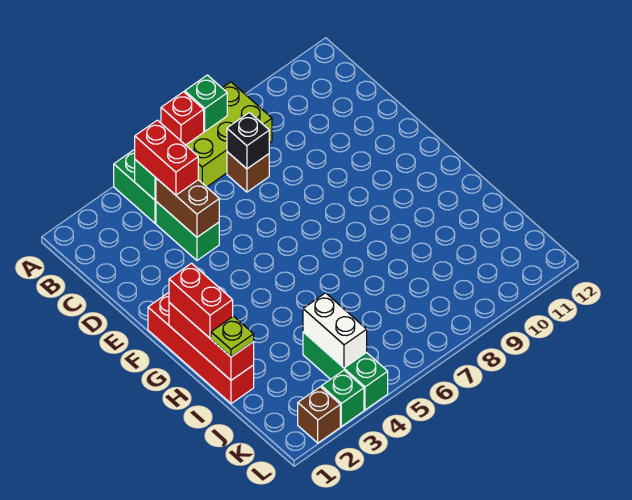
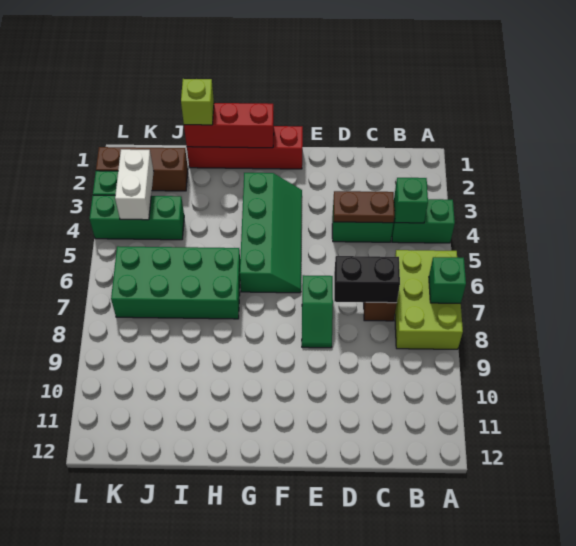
red 1x1 brick [161,92,204,145] -> none
red 1x2 brick [135,120,198,195] -> none
brown 1x2 brick [156,178,219,237] -> brown 1x2 plate [334,191,395,223]
black 1x1 brick [227,112,269,169] -> black 1x2 brick [334,256,400,303]
none -> green 1x2 slope [302,275,333,348]
none -> green 2x4 slope [240,173,302,293]
red 1x2 brick [169,263,233,338] -> none
none -> green 2x4 brick [111,246,240,319]
lime 1x1 plate [211,316,254,357] -> lime 1x1 brick [181,79,214,125]
white 1x2 brick [303,293,367,368] -> white 1x2 brick turned to [115,149,154,220]
brown 1x1 brick [298,387,340,443] -> brown 1x3 brick [96,147,188,191]

